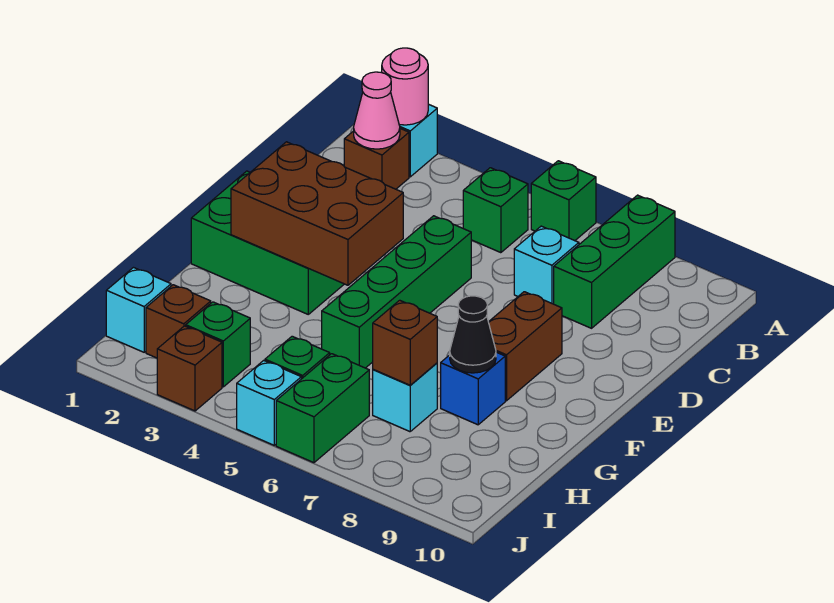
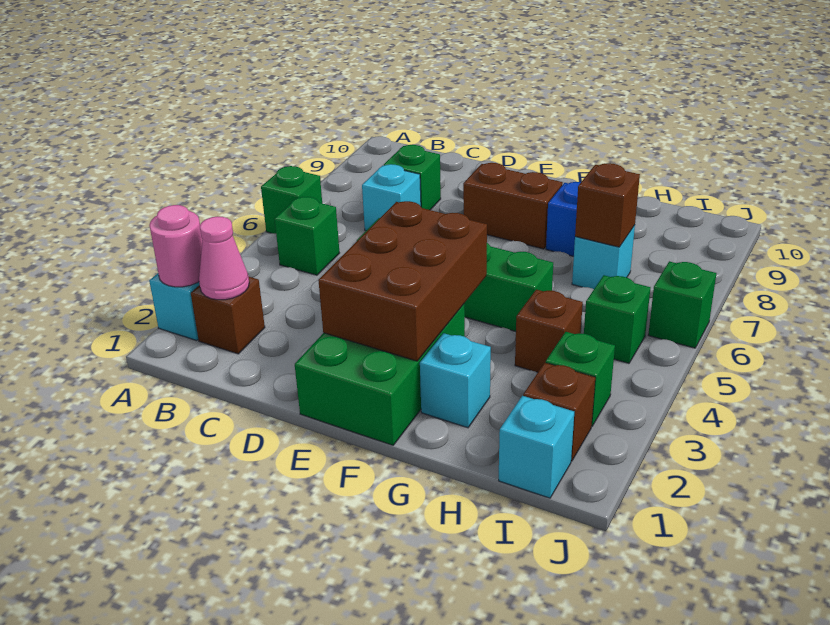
green 1x3 brick [554,195,675,328] -> green 1x1 brick [384,145,441,210]
black 1x1 cone [450,296,496,373] -> none
green 1x2 brick [276,354,369,463] -> green 1x1 brick [648,261,716,348]
brown 1x1 brick [157,326,222,411] -> brown 1x1 brick moved to [515,290,583,372]
cyan 1x1 brick [237,360,301,445] -> cyan 1x1 brick moved to [420,333,491,428]

